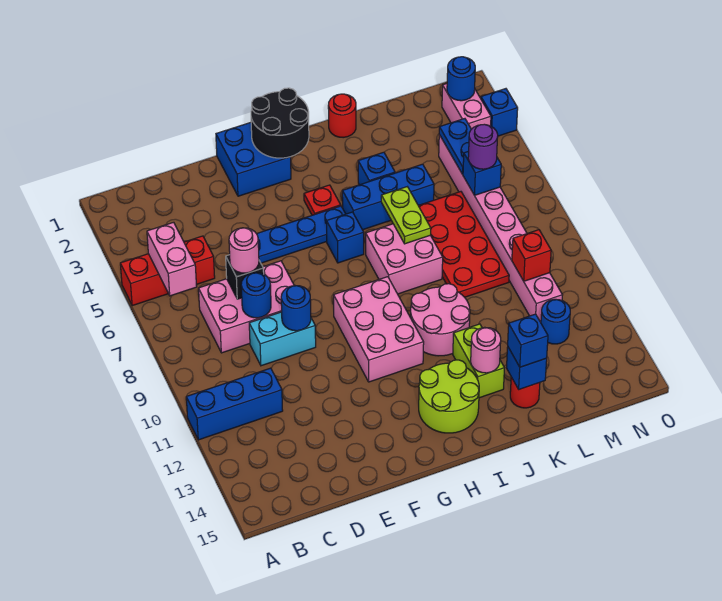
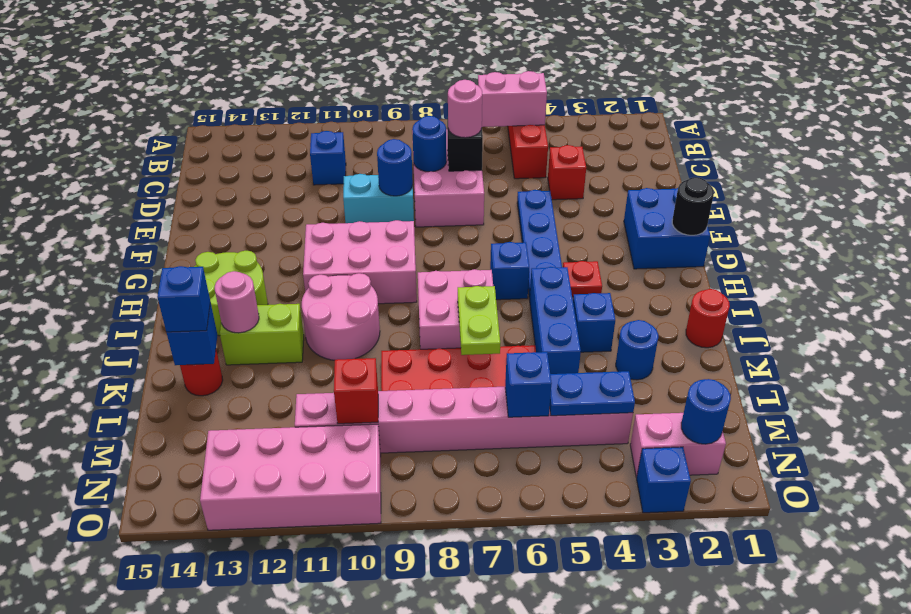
blue 1x3 brick [186,368,283,440] -> blue 1x1 brick [310,131,346,185]
none -> red 1x1 brick [548,145,586,200]
cyan 1x2 brick [249,312,316,366] -> cyan 1x2 brick turned to [343,174,414,223]
black 2x2 round brick [251,88,309,158] -> black 1x1 round brick [672,177,714,235]
lime 1x2 plate [381,187,431,244] -> lime 1x2 plate turned to [458,286,500,355]
purple 1x1 round brick [468,124,498,169] -> none
blue 1x1 round brick [541,299,570,344] -> blue 1x1 round brick moved to [616,320,658,380]
none -> pink 2x4 brick [200,424,381,530]

